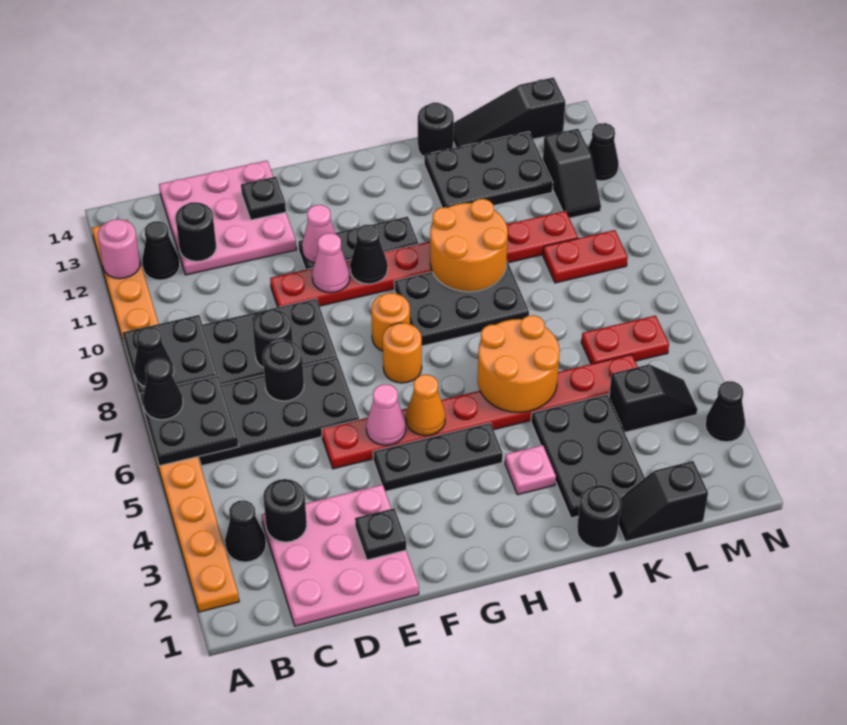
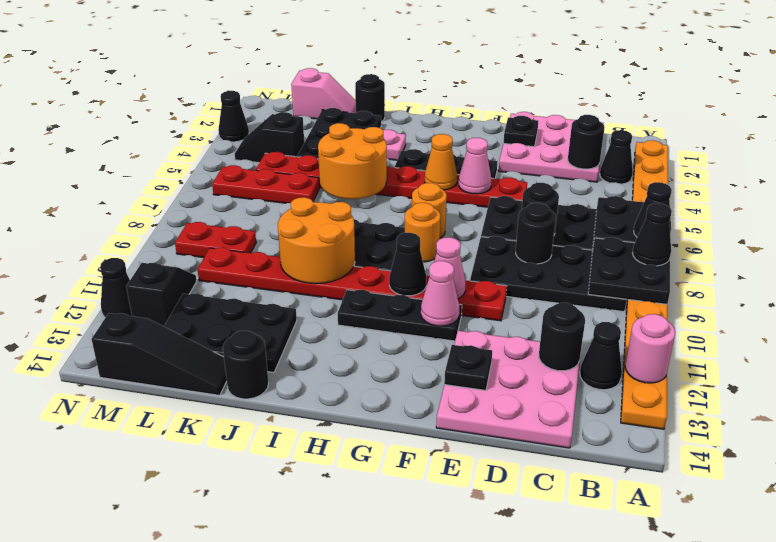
black 1x2 slope [618,461,708,542] -> pink 1x2 slope [291,68,356,119]
red 1x2 plate [581,316,669,364] -> red 1x3 plate [212,165,319,203]

